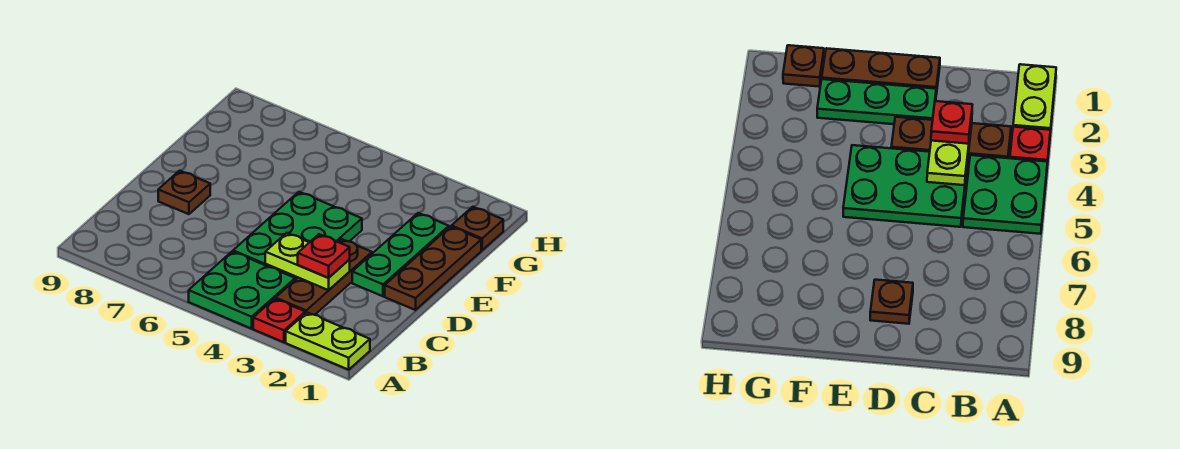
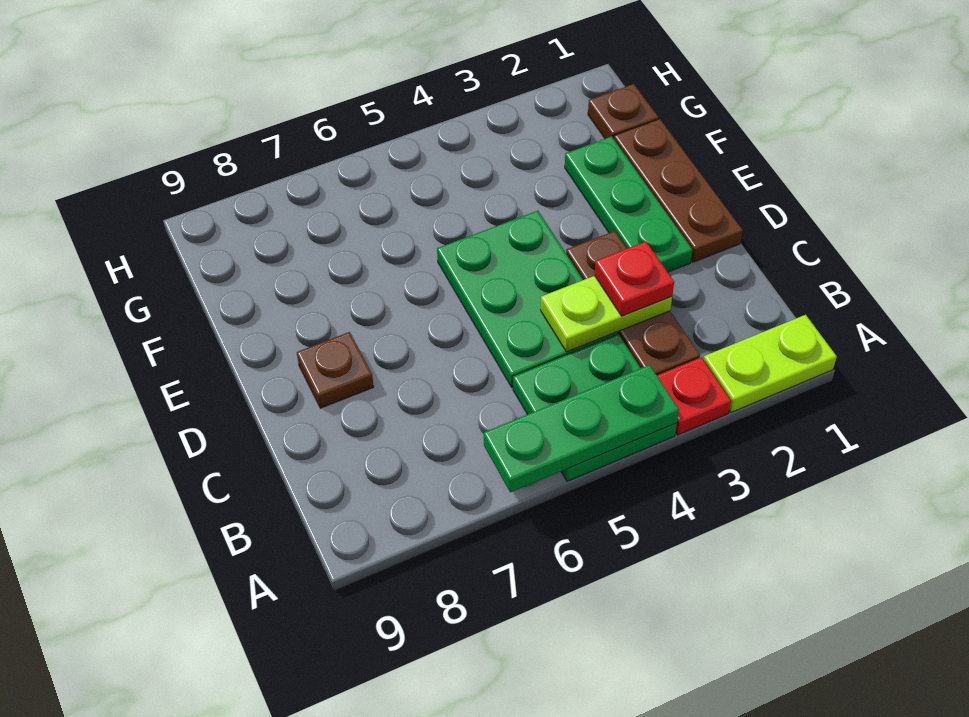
none -> green 1x3 plate [484,365,679,492]

